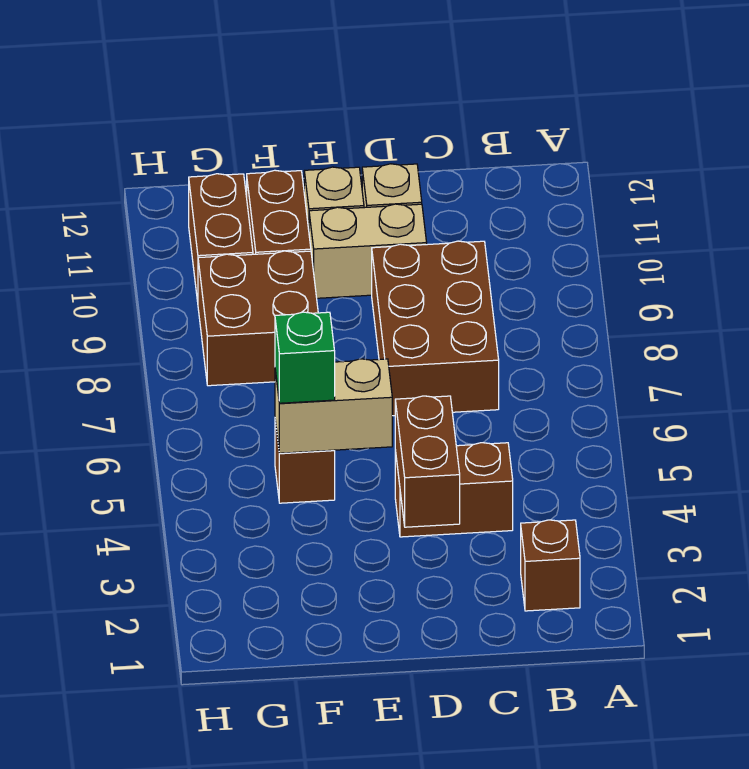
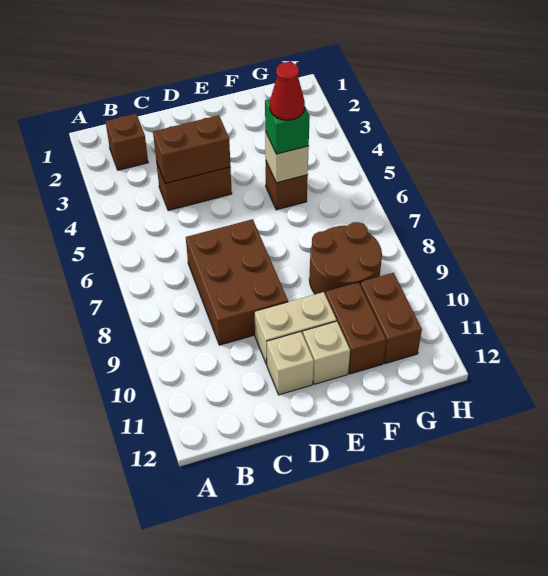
brown 1x2 brick [395,396,460,527] -> brown 1x2 brick turned to [153,115,230,183]
tan 1x2 brick [275,359,392,453] -> tan 1x1 brick [265,132,309,183]
none -> red 1x1 cone [270,62,305,120]
brown 2x2 brick [198,251,318,386] -> brown 2x2 round brick [309,222,382,294]

